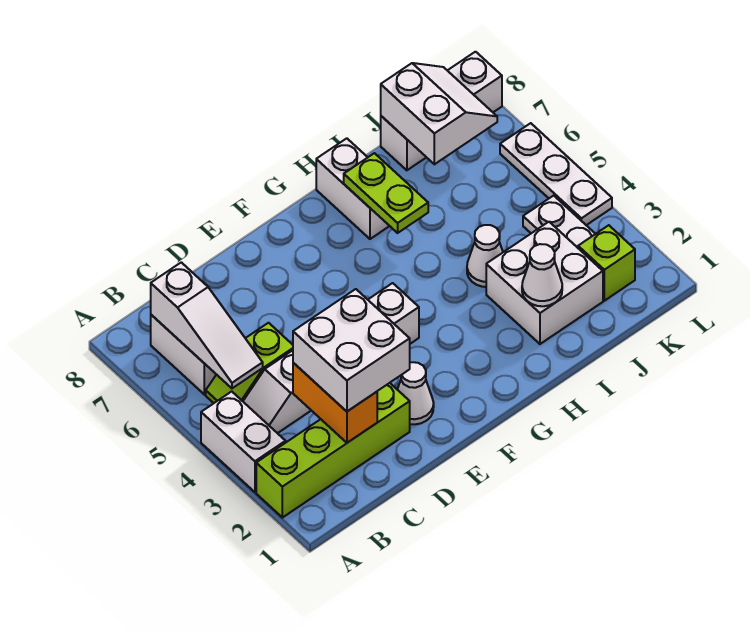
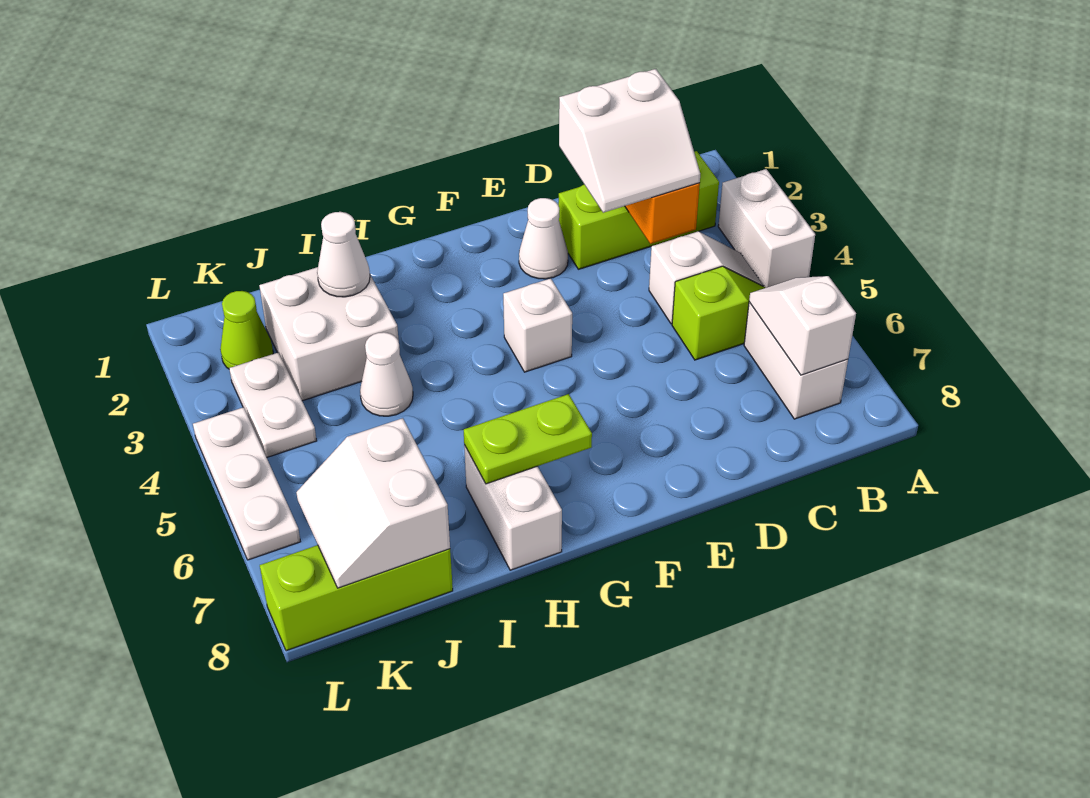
lime 1x4 brick [256,383,410,518] -> lime 1x3 brick [558,151,719,269]
white 1x3 slope [151,262,263,388] -> white 1x2 slope [749,276,856,375]
white 2x2 brick [293,289,410,411] -> white 2x2 slope [559,69,700,213]
lime 1x2 plate [344,153,428,233] -> lime 1x2 plate turned to [464,394,592,484]
white 1x3 brick [381,52,502,170] -> lime 1x3 brick [260,545,453,651]
lime 1x1 brick [578,225,635,301] -> lime 1x1 cone [220,291,273,369]

